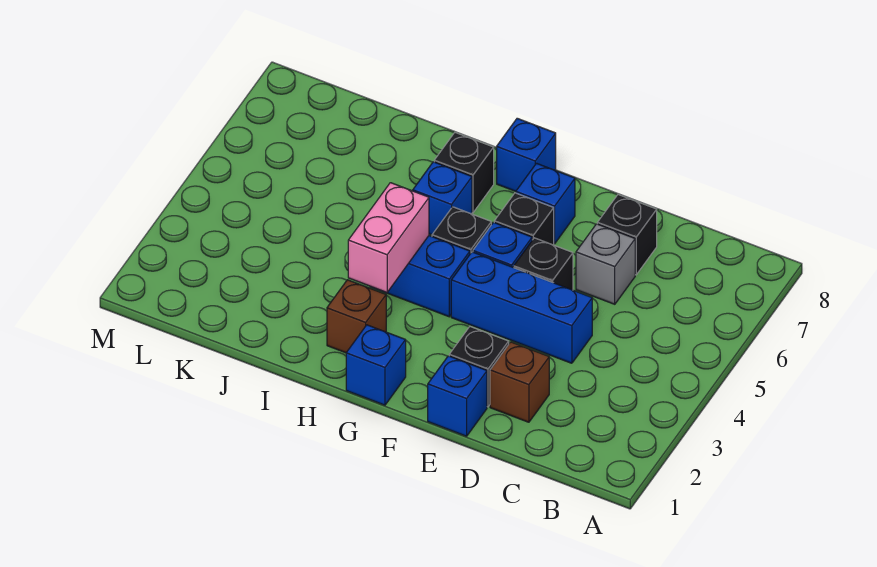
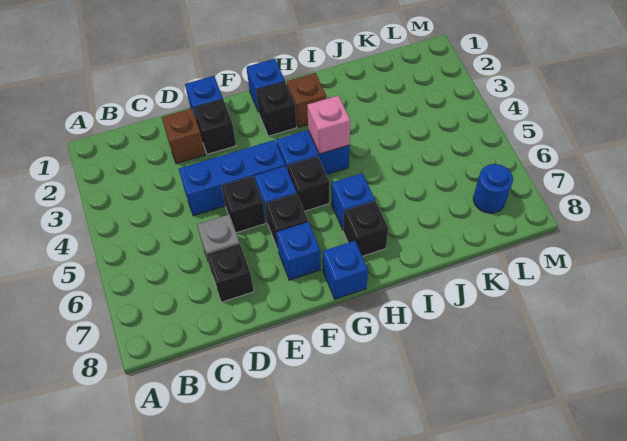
none -> black 1x1 brick [256,82,297,136]
pink 1x2 brick [348,183,429,292] -> pink 1x1 brick [307,96,350,154]
none -> blue 1x1 round brick [473,164,513,213]

